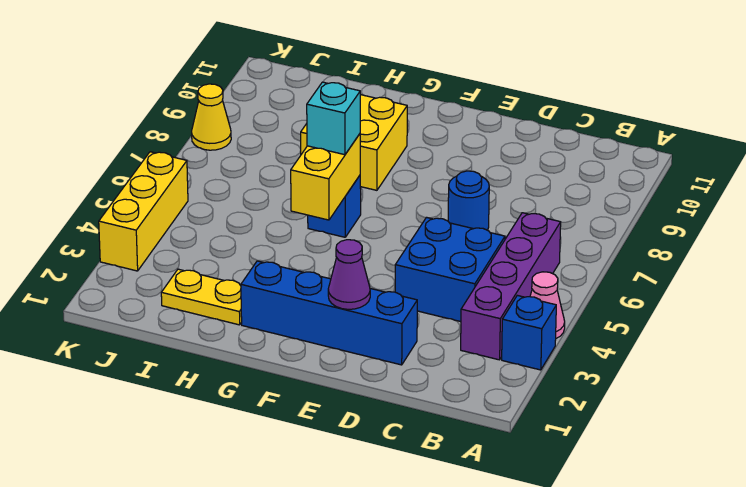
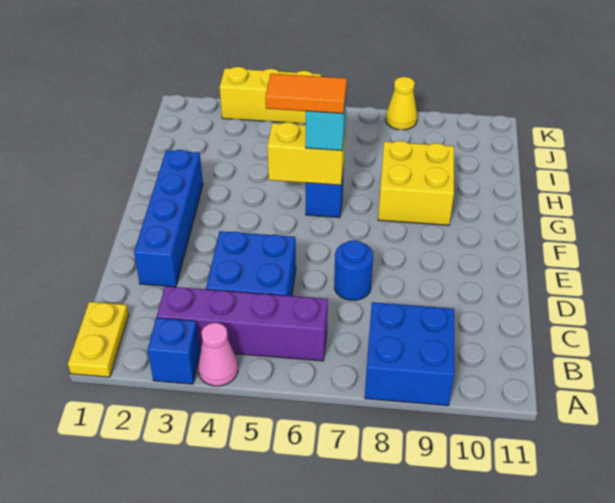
none -> blue 2x2 brick [365,302,454,406]
purple 1x1 cone [328,240,370,309] -> none
none -> orange 1x2 tile [265,74,347,114]
yellow 1x2 plate [161,269,242,325] -> yellow 1x2 plate moved to [68,302,129,377]

